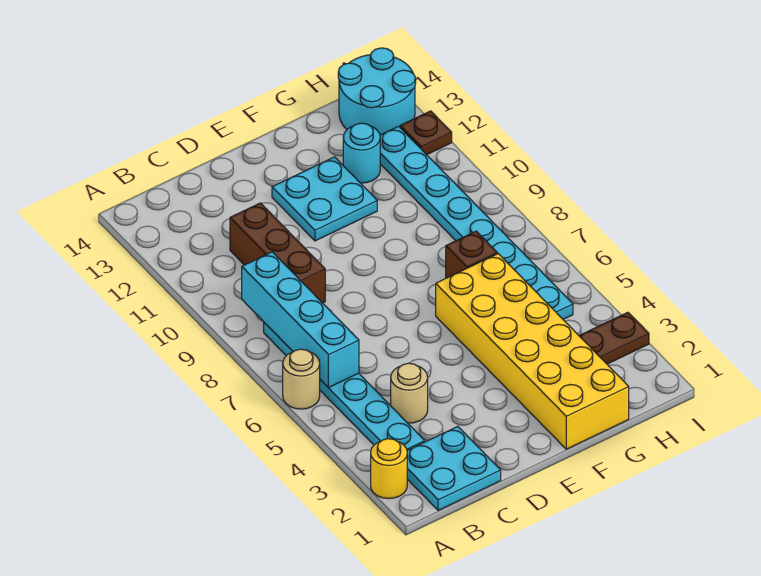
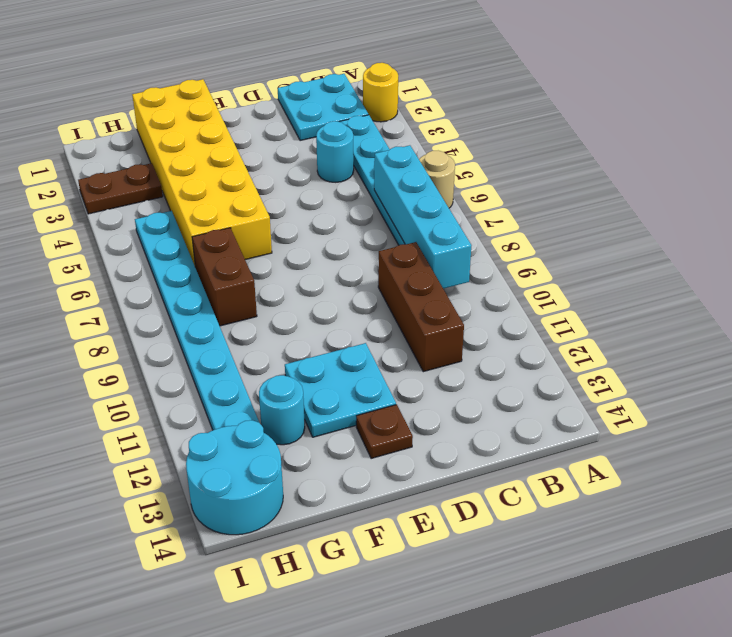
tan 1x1 round brick [391,363,428,423] -> cyan 1x1 round brick [316,121,354,182]
brown 1x1 brick [446,231,497,278] -> brown 1x2 brick [192,228,257,326]
brown 1x1 plate [400,111,452,155] -> brown 1x1 plate moved to [356,405,413,459]

